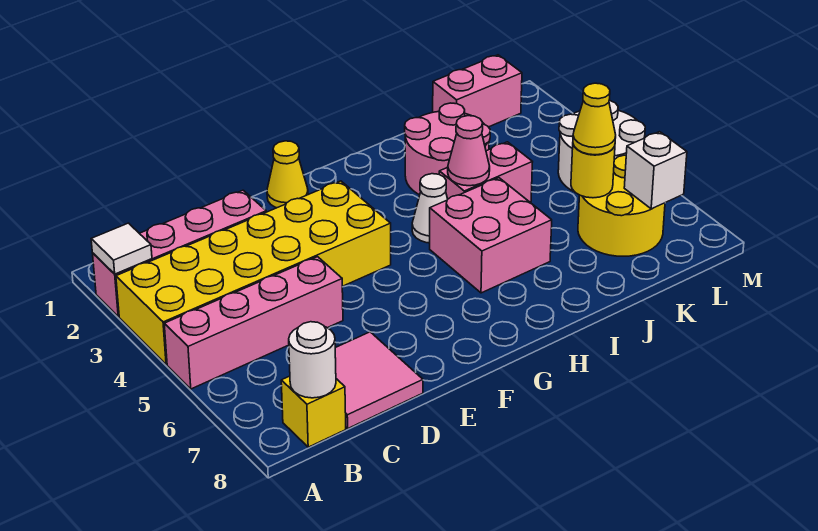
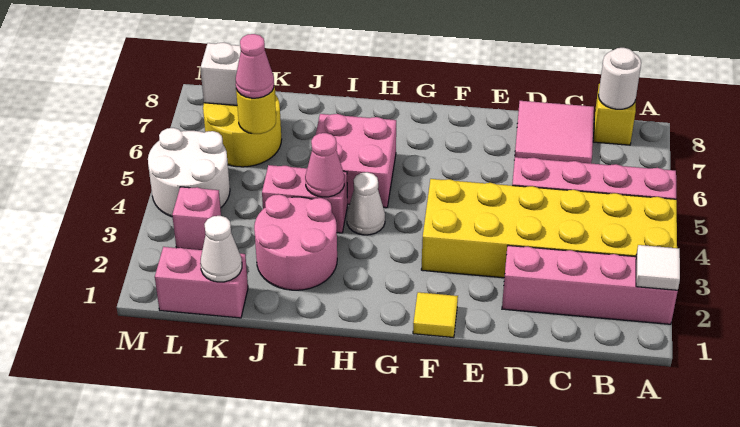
yellow 1x1 cone [267,141,308,208] -> yellow 1x1 tile [413,292,458,338]
none -> white 1x1 cone [200,216,242,282]
yellow 1x1 cone [573,83,616,155] -> pink 1x1 cone [236,34,274,98]
none -> pink 1x1 brick [172,187,221,250]

